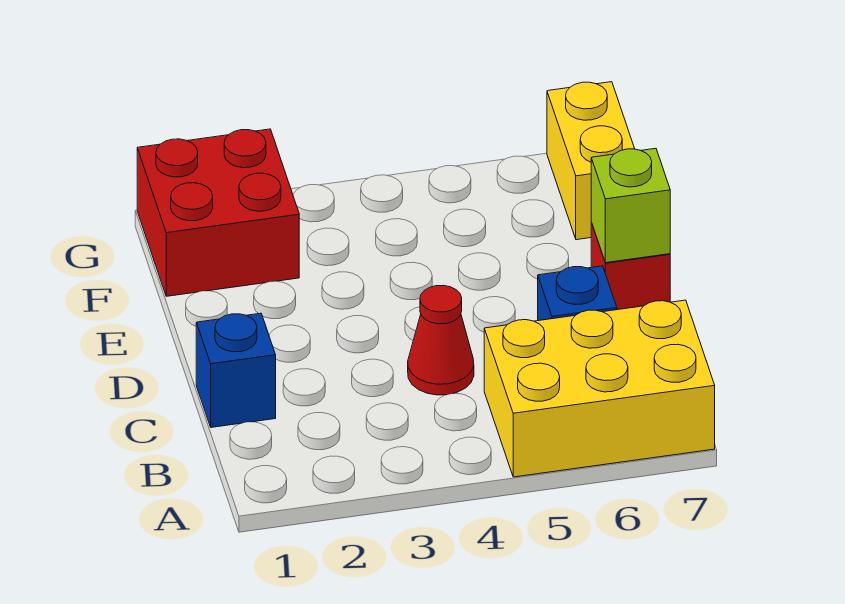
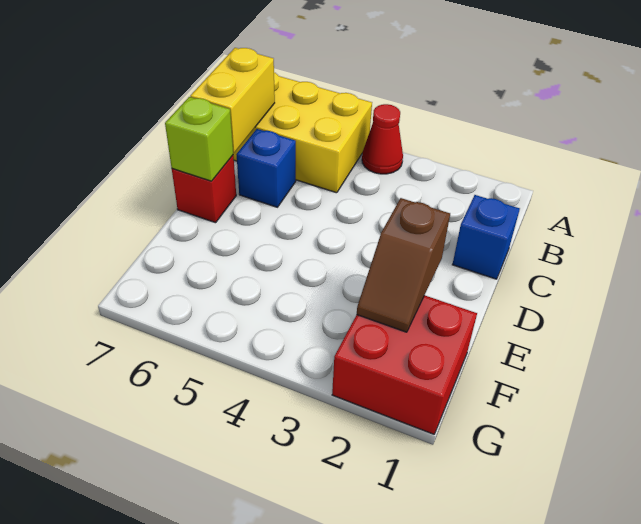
red 1x1 cone [408,285,474,395] -> red 1x1 cone moved to [362,104,403,174]
none -> brown 1x2 slope [357,198,450,332]
yellow 1x2 brick [547,82,635,240] -> yellow 1x2 brick moved to [190,48,275,153]

